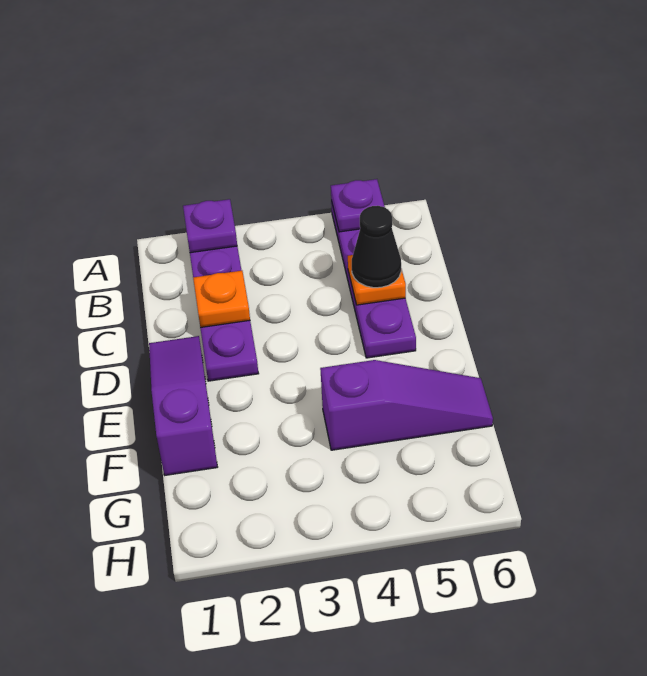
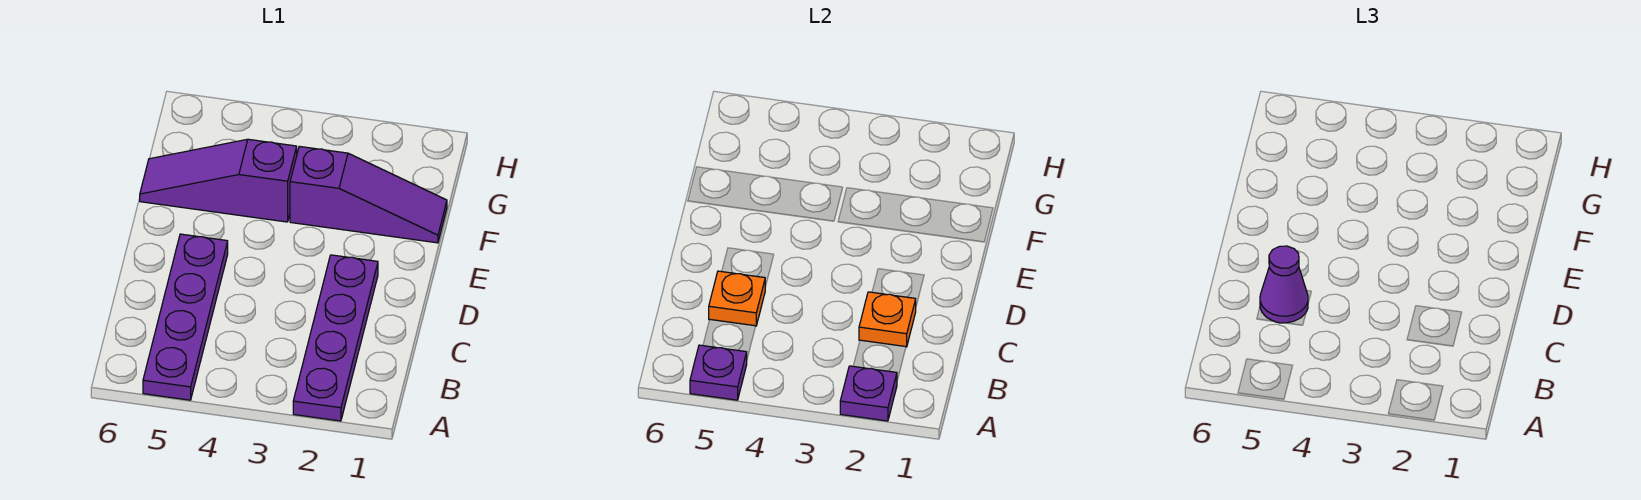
black 1x1 cone [352,206,401,288] -> purple 1x1 cone [1260,246,1308,323]
purple 1x3 slope [149,336,217,475] -> purple 1x3 slope turned to [290,146,447,243]

